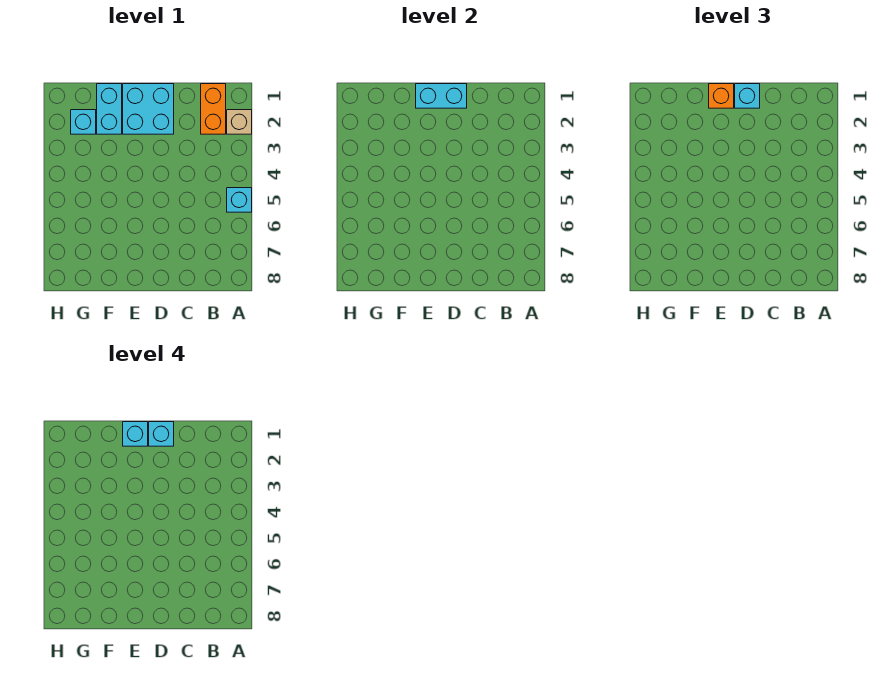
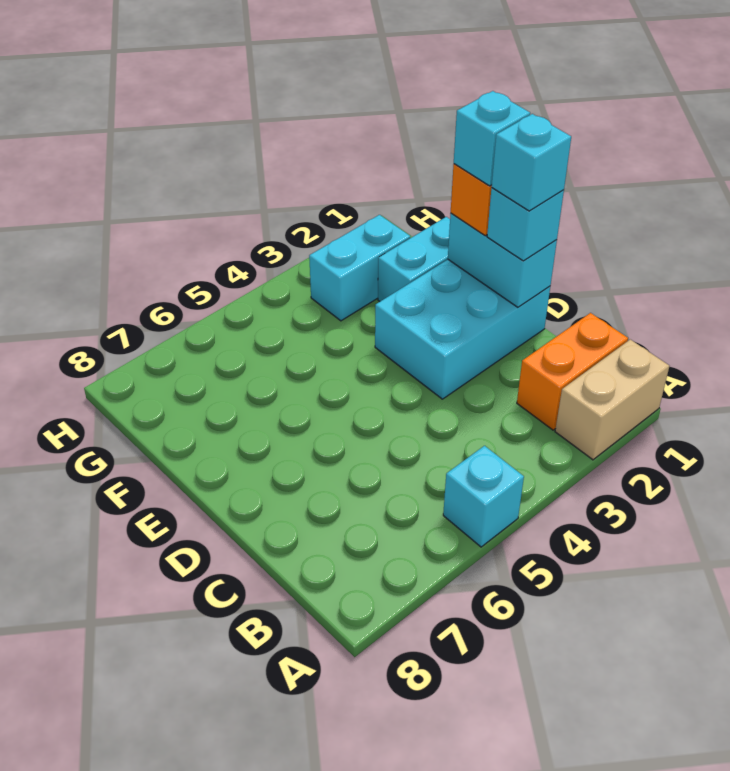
tan 1x1 brick [227,110,252,134] -> tan 1x2 brick [555,339,669,460]
cyan 2x2 brick [123,84,174,134] -> cyan 2x3 brick [375,260,550,399]
cyan 1x1 brick [71,110,96,134] -> cyan 1x2 brick [309,215,410,321]

